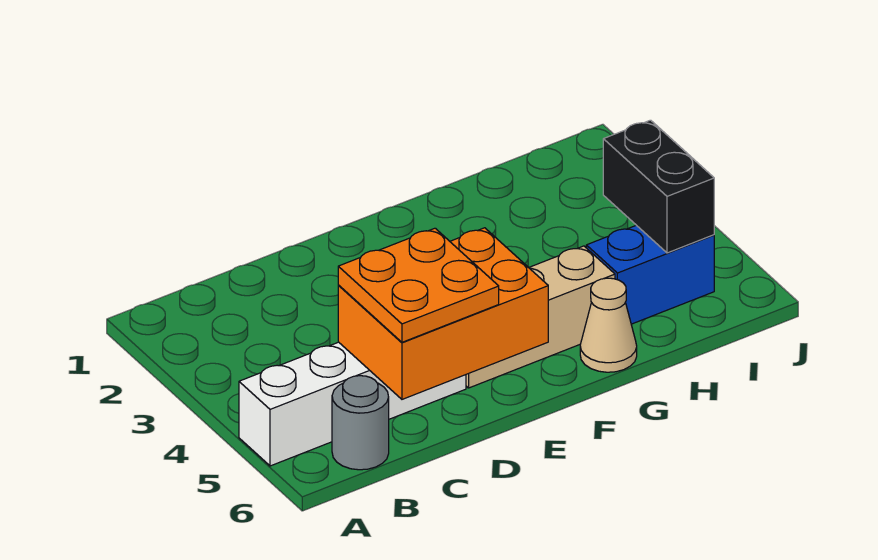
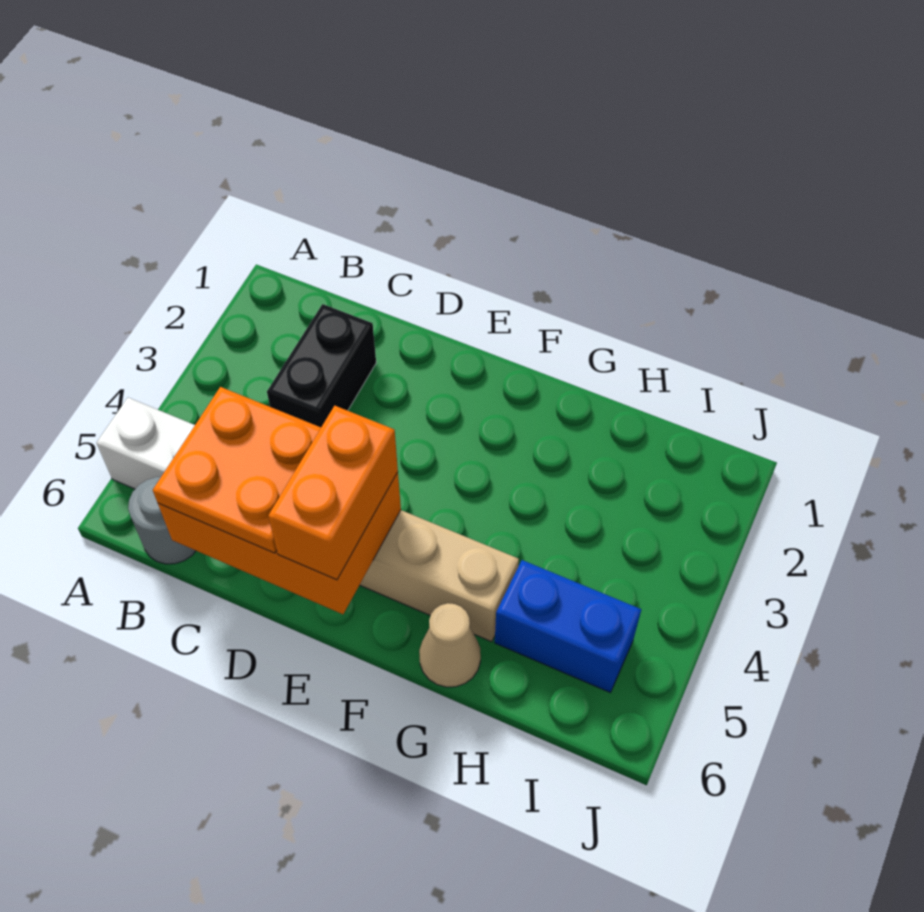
none -> orange 1x2 brick [268,406,398,580]
black 1x2 brick [603,120,714,253] -> black 1x2 brick moved to [267,304,376,427]

